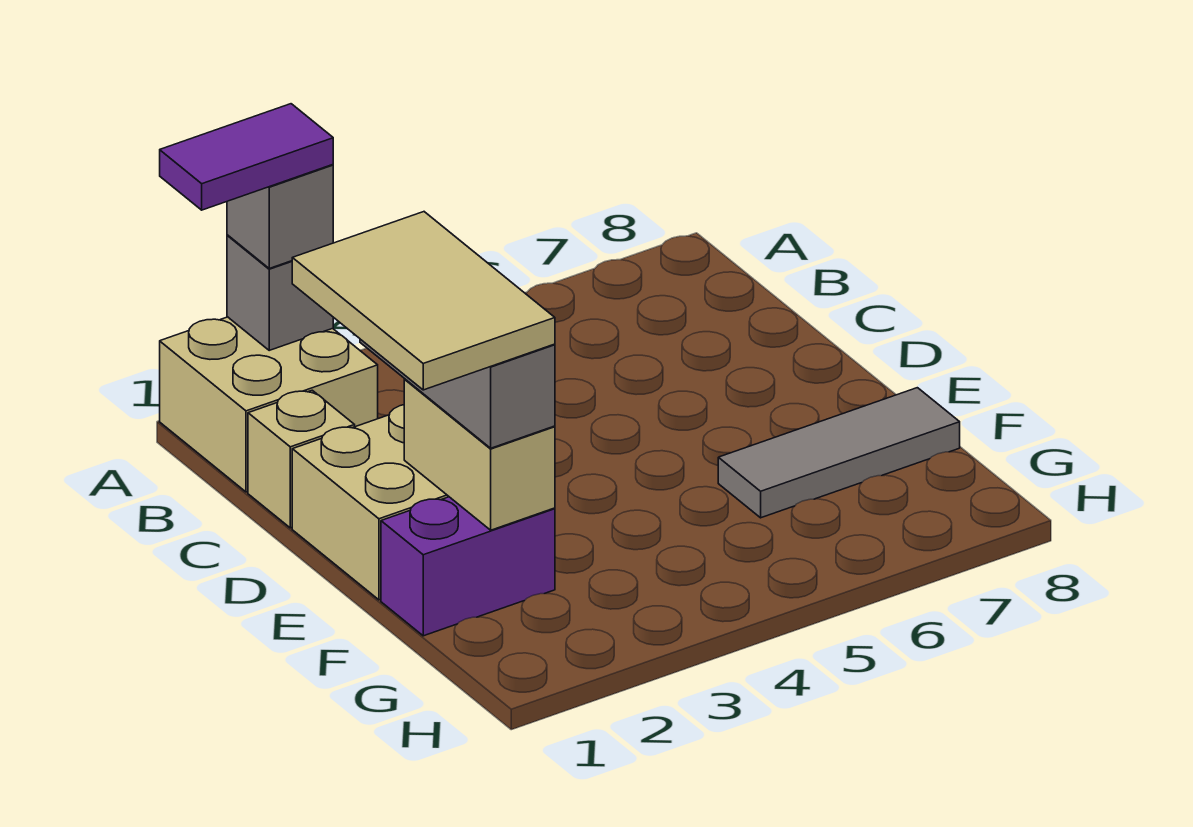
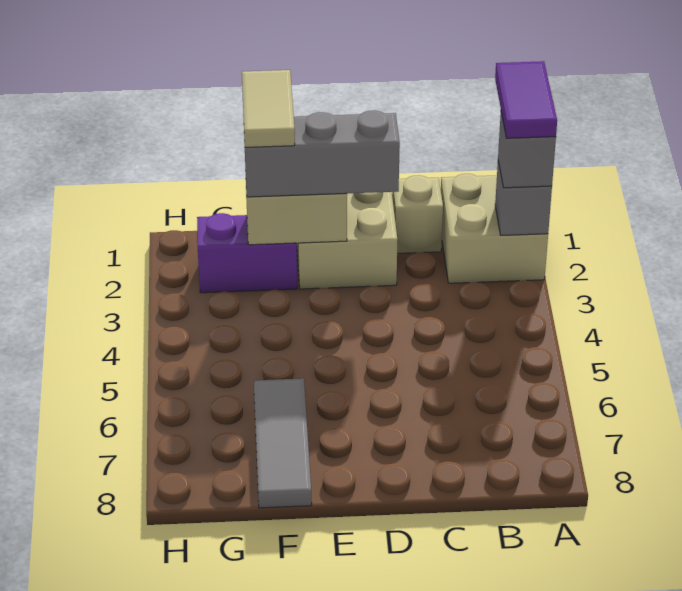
tan 2x3 tile [292,212,555,390] -> tan 1x2 tile [242,70,295,147]
purple 1x2 brick [381,497,555,636] -> purple 1x2 brick turned to [197,213,297,293]

